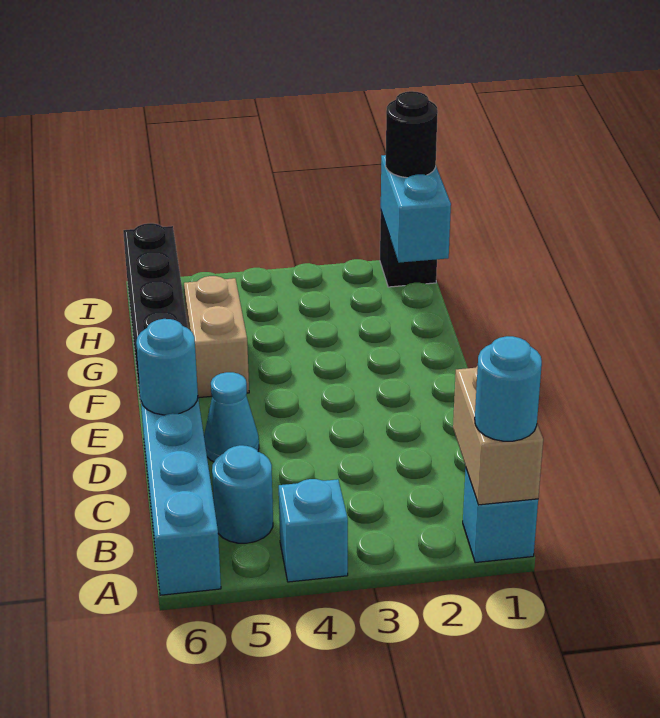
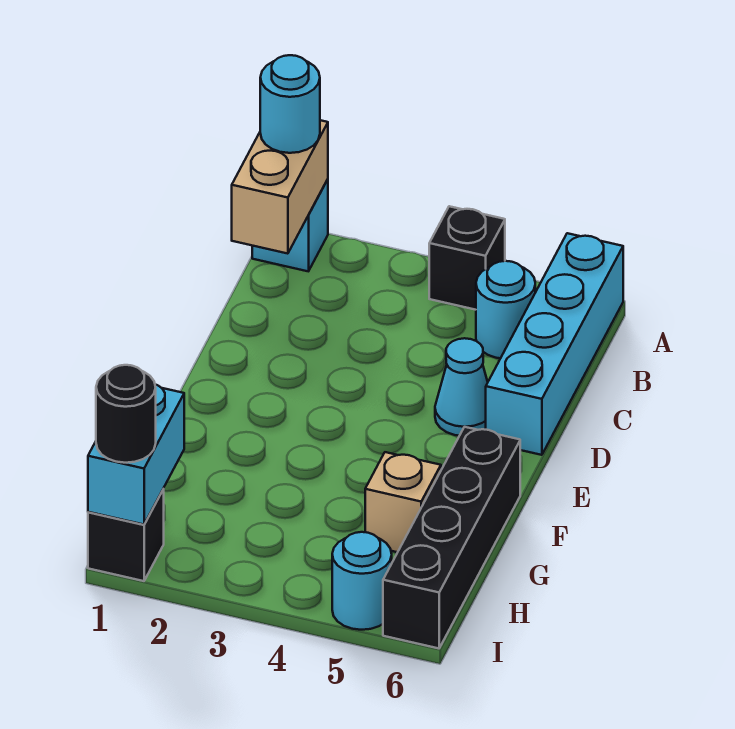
cyan 1x1 brick [279,479,348,582] -> black 1x1 brick [429,206,505,310]
cyan 1x1 round brick [136,319,198,415] -> cyan 1x1 round brick moved to [332,532,392,630]
tan 1x2 brick [184,276,249,398] -> tan 1x1 brick [365,452,441,552]

